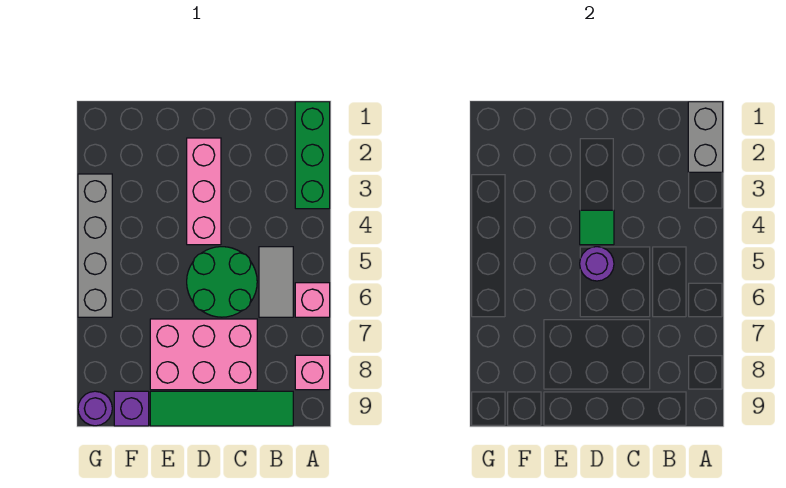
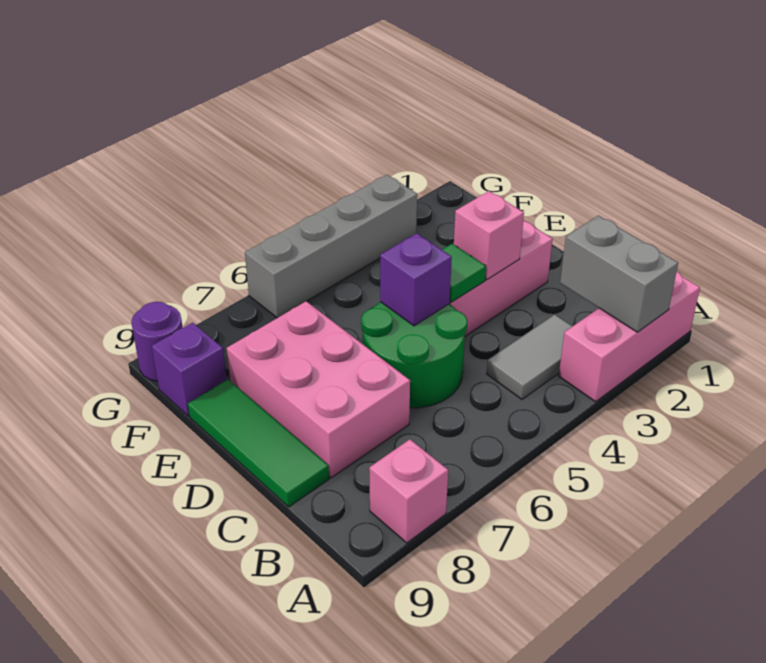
green 1x3 brick [295,102,330,209] -> pink 1x3 brick [559,272,700,402]
grey 1x2 brick [688,102,723,172] -> grey 1x2 brick turned to [560,216,678,332]
pink 1x1 brick [295,283,330,317] -> pink 1x1 brick moved to [454,191,524,280]
grey 1x2 tile [259,247,293,317] -> grey 1x2 tile moved to [487,315,572,399]
green 1x4 tile [150,391,293,426] -> green 1x3 tile [188,380,329,507]
purple 1x1 round brick [580,247,614,281] -> purple 1x1 brick [380,233,452,326]

